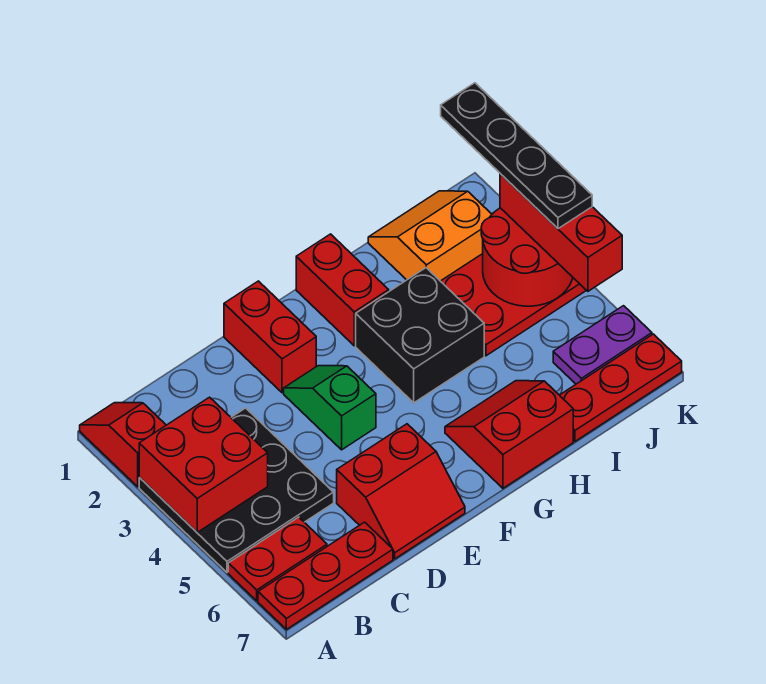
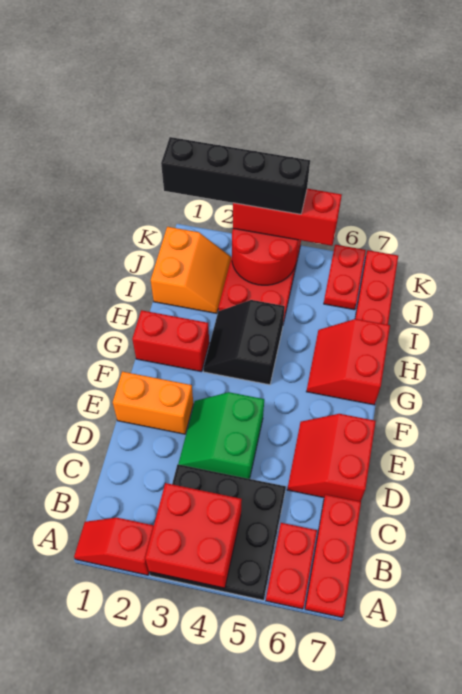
red 2x2 slope [337,424,465,559] -> red 2x2 slope turned to [287,414,376,502]
red 1x2 brick [224,281,316,393] -> orange 1x2 brick [113,372,193,434]
green 1x2 slope [284,366,376,450] -> green 2x2 slope [178,392,264,479]
black 2x2 brick [356,268,484,403] -> black 2x2 slope [203,300,285,385]
orange 2x2 slope [368,191,492,281] -> orange 2x2 slope turned to [151,227,231,313]
purple 1x2 plate [553,306,652,384] -> red 1x2 plate [324,245,366,310]
black 1x4 plate [441,83,592,229] -> black 1x4 brick [161,137,310,214]

